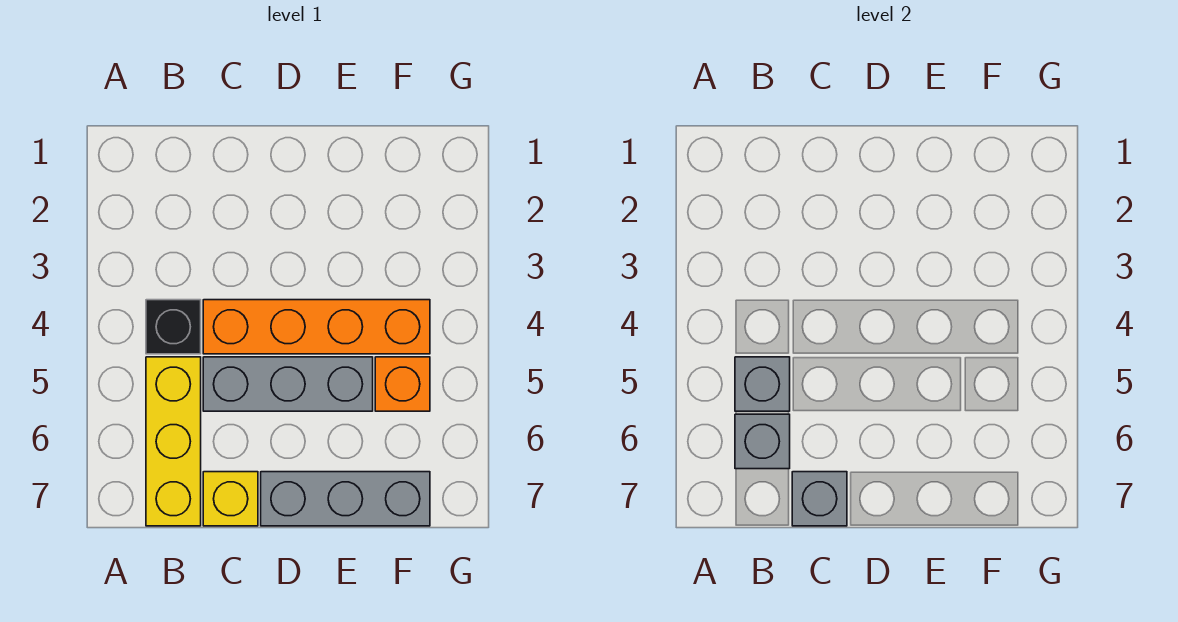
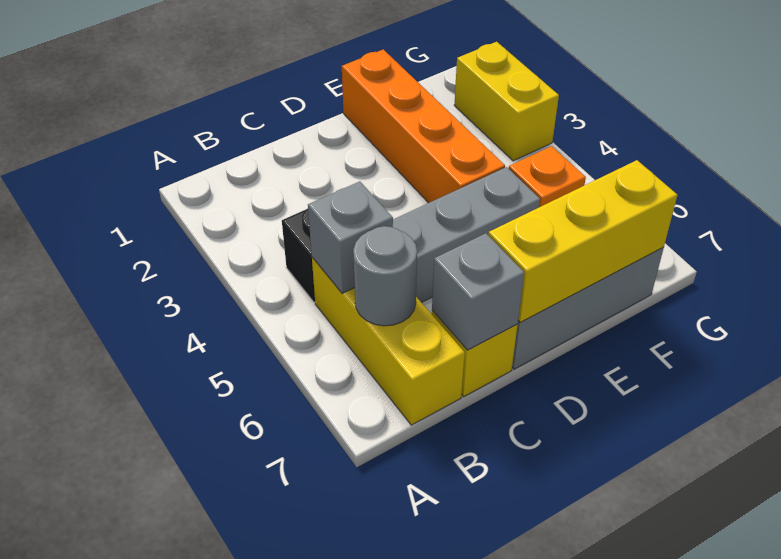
grey 1x1 brick [735,414,790,469] -> grey 1x1 round brick [353,226,417,326]
orange 1x4 brick [203,300,430,354] -> orange 1x4 brick turned to [342,49,505,203]
none -> yellow 1x3 brick [488,160,677,322]
none -> yellow 1x2 brick [454,42,559,161]

